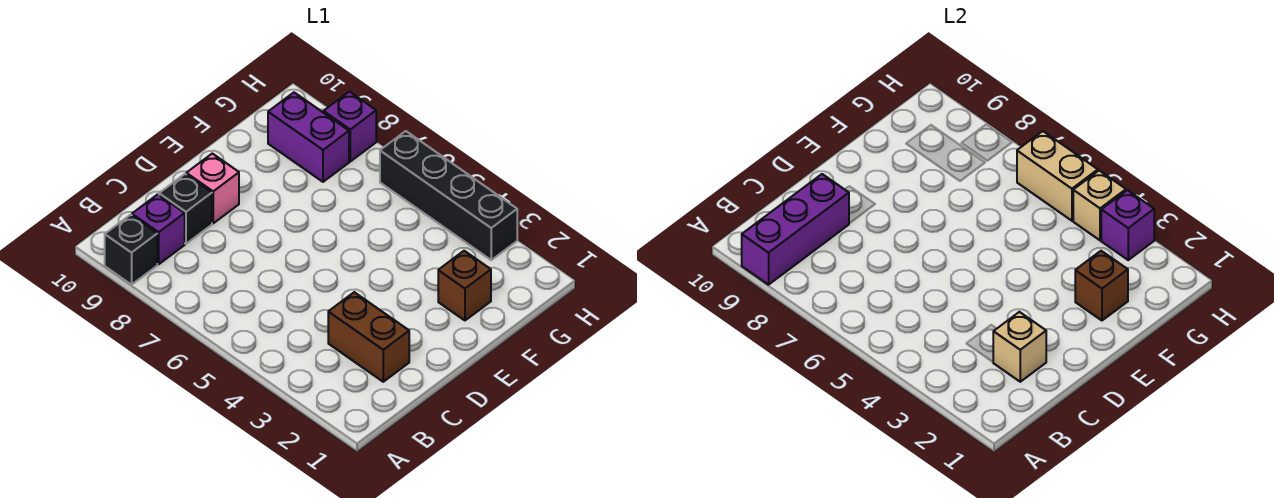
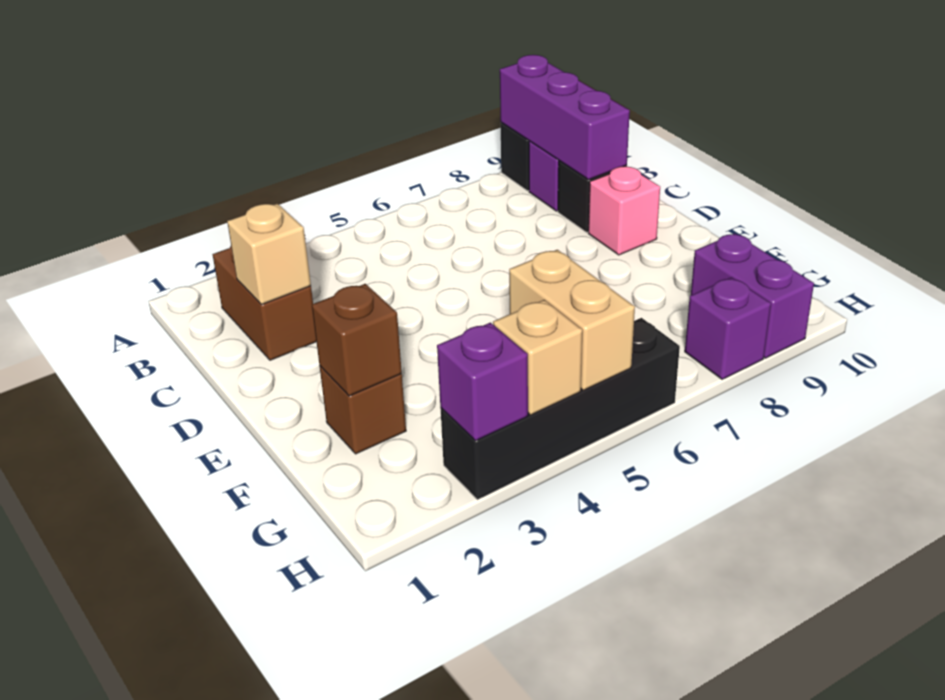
brown 1x2 brick [328,292,409,382] -> brown 1x2 brick turned to [213,246,316,360]
purple 1x2 brick [268,93,349,182] -> purple 1x2 brick turned to [691,233,814,358]
tan 1x2 brick [1017,131,1098,221] -> tan 1x2 brick turned to [509,250,635,390]

